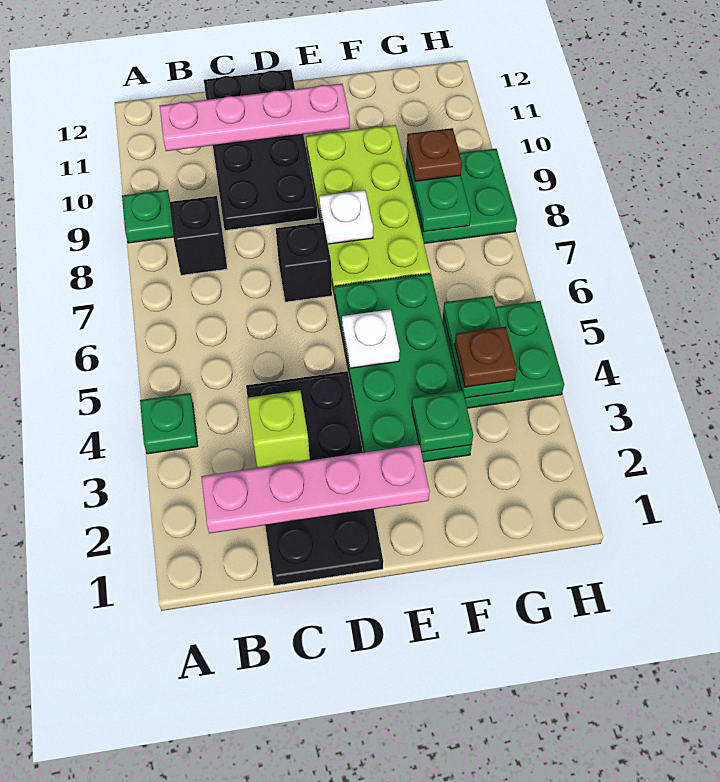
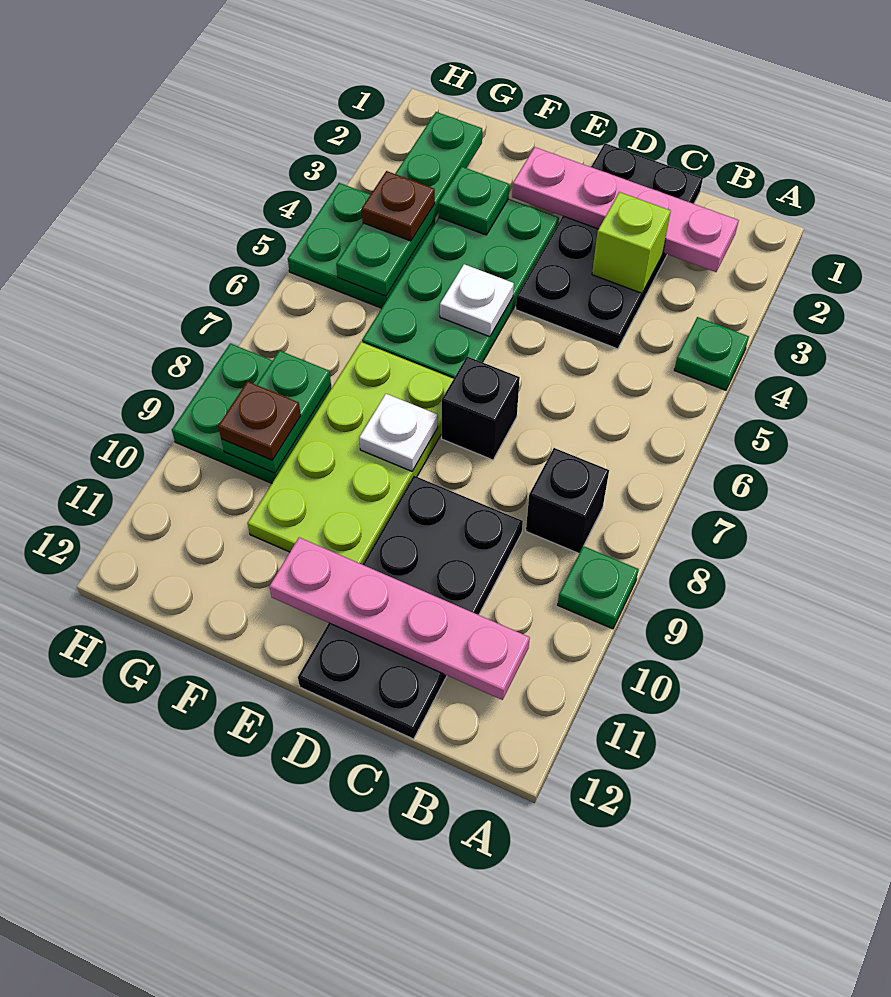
green 1x2 plate [443,296,515,398] -> green 1x4 plate [336,112,482,296]

